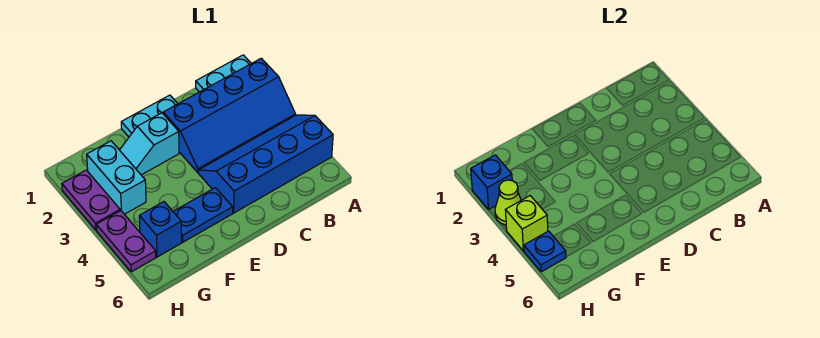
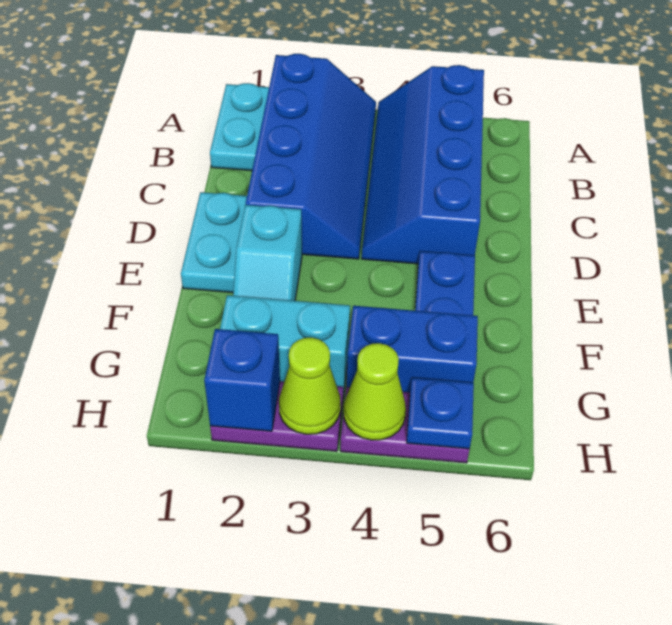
blue 1x1 brick [139,202,182,257] -> blue 1x2 brick [347,306,478,392]
lime 1x1 brick [505,196,548,251] -> lime 1x1 cone [344,343,406,440]

